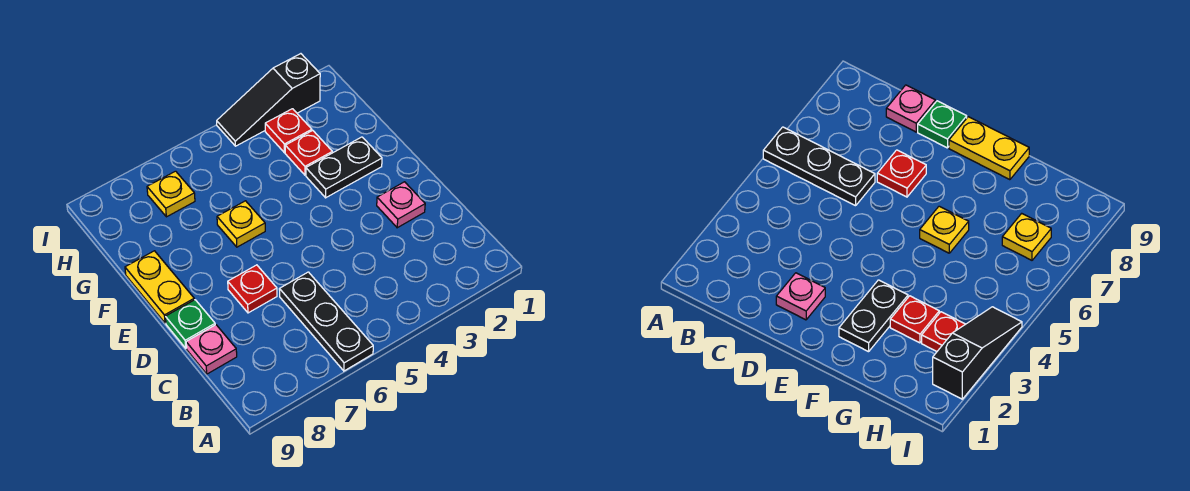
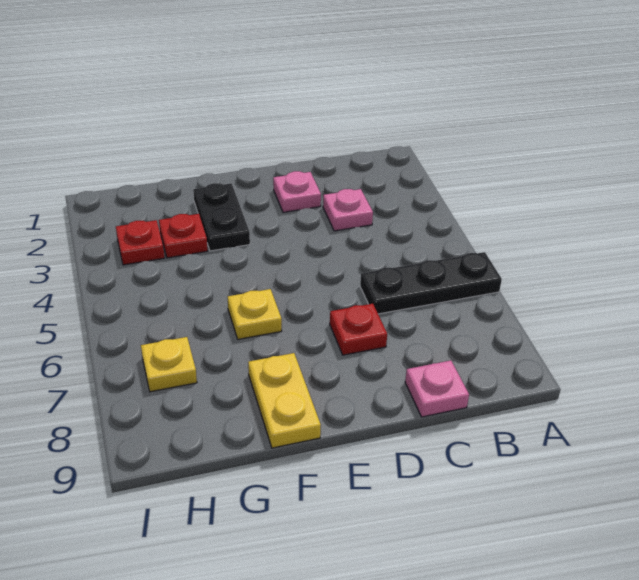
none -> pink 1x1 plate [323,189,373,231]
green 1x1 plate [165,300,215,348] -> none
yellow 1x2 plate [125,251,194,323] -> yellow 1x2 plate turned to [248,353,321,448]
black 1x3 slope [217,54,320,146] -> none

